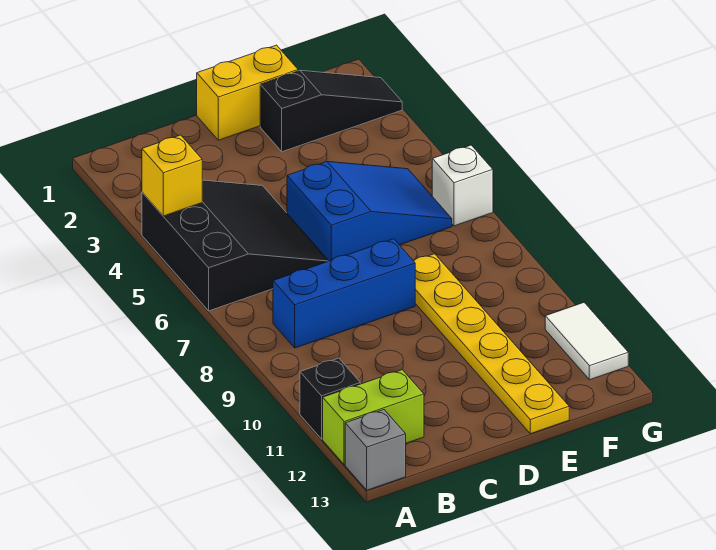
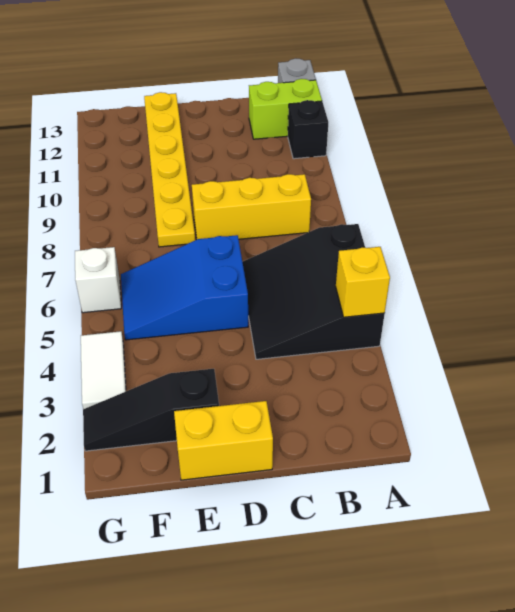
blue 1x3 brick [273,239,415,348] -> yellow 1x3 brick [192,174,311,239]
white 1x2 tile [545,303,628,380] -> white 1x2 tile moved to [81,331,126,409]

